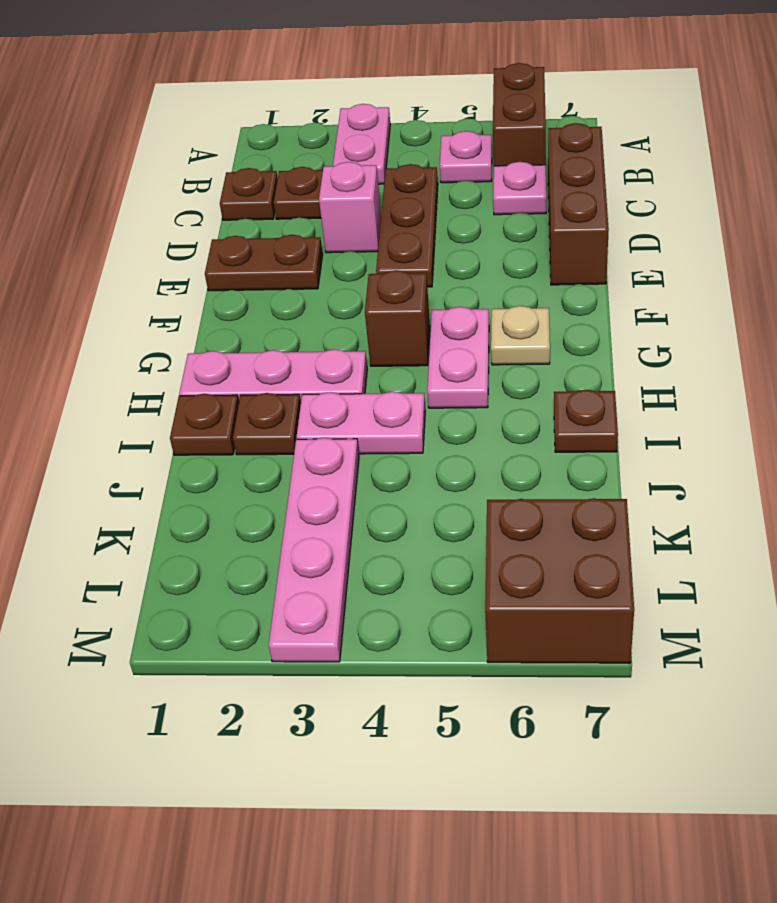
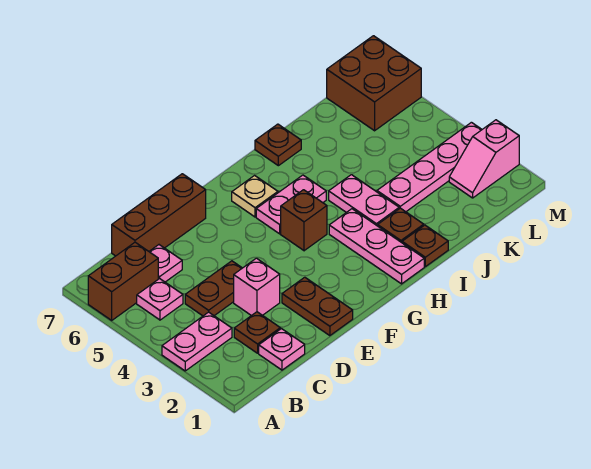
brown 1x1 plate [220,168,278,220] -> pink 1x1 plate [259,329,305,370]
brown 1x3 plate [376,164,438,287] -> brown 1x2 plate [185,261,242,316]
none -> pink 1x2 slope [449,120,519,198]

